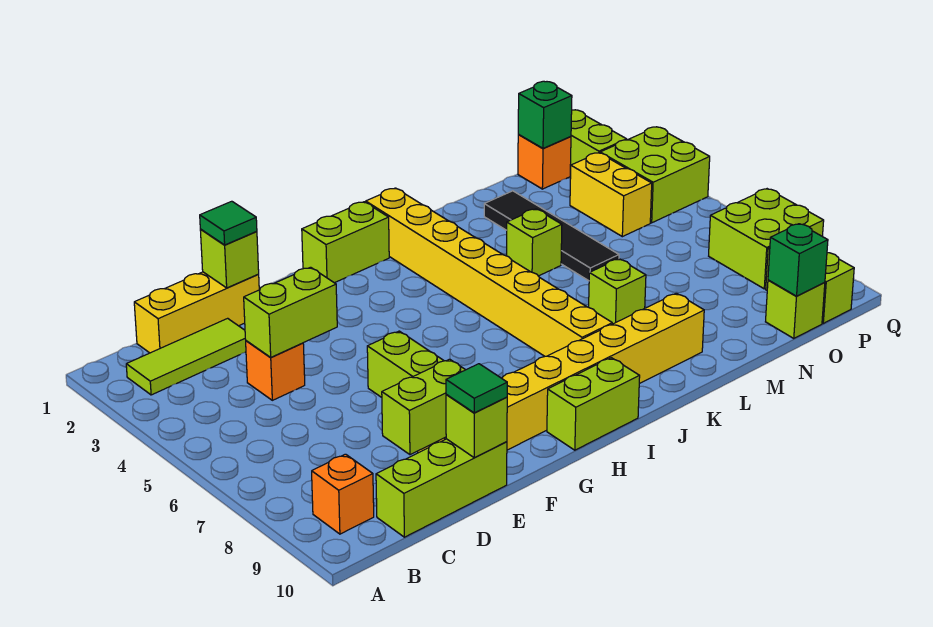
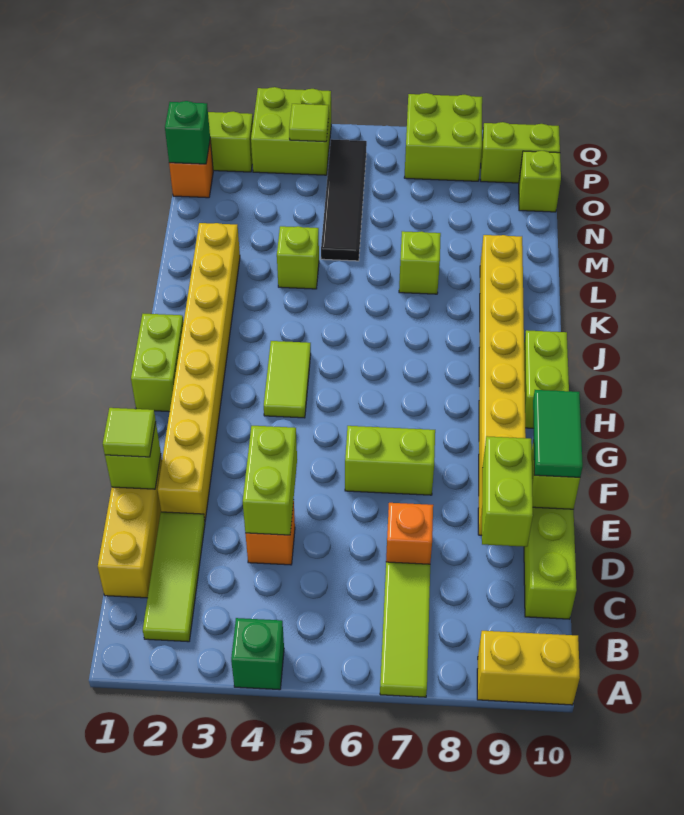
none -> lime 1x3 tile [380,562,430,697]
orange 1x1 brick [312,454,374,534] -> orange 1x1 brick moved to [386,503,433,564]
green 1x1 tile [200,201,257,245] -> lime 1x1 tile [103,408,156,457]
green 1x1 tile [446,364,507,413] -> green 1x2 tile [533,390,583,477]
none -> lime 1x2 tile [264,341,311,418]
yellow 1x8 brick [366,188,612,356] -> yellow 1x8 brick turned to [158,223,240,520]
black 1x4 tile [484,191,619,281] -> black 1x4 tile turned to [321,139,367,261]
yellow 1x2 brick [570,153,652,237] -> yellow 1x2 brick moved to [477,631,580,705]
green 1x1 brick [768,224,828,296] -> green 1x1 brick moved to [231,618,284,690]
none -> lime 1x1 tile [289,104,329,142]

